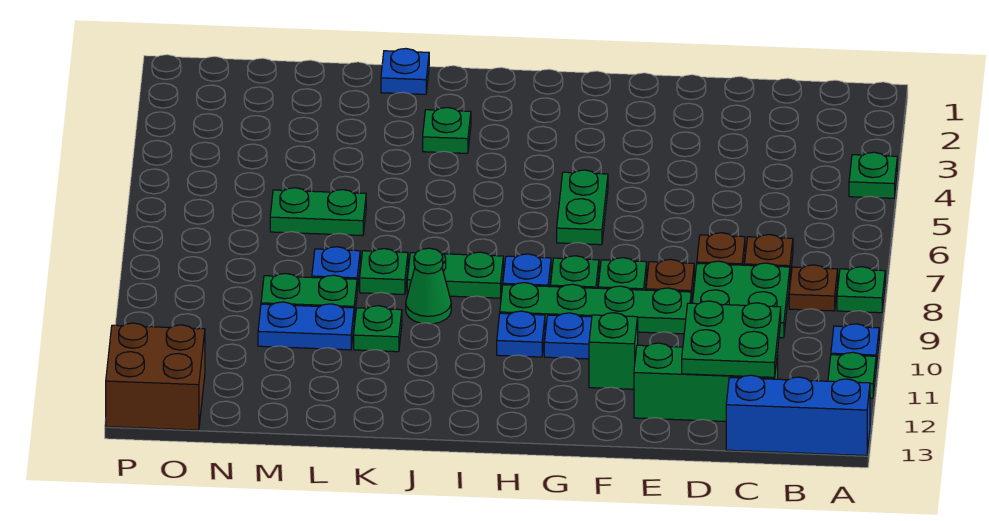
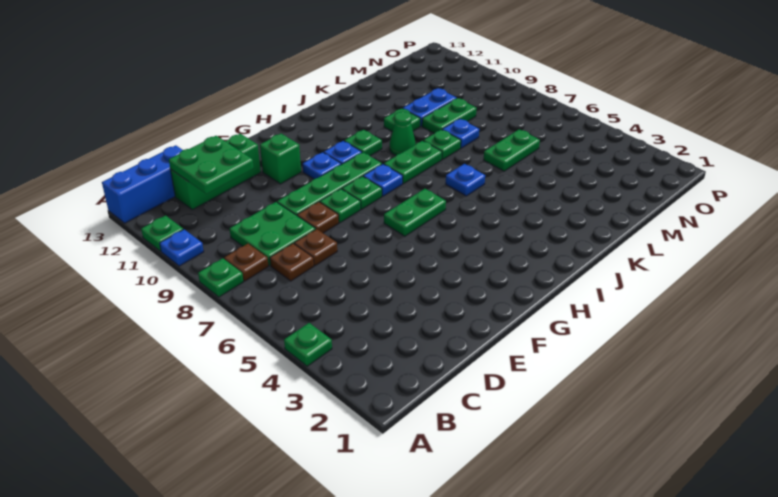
green 1x2 plate [557,170,608,245] -> green 1x2 plate turned to [384,189,446,236]
green 1x1 plate [423,107,471,153] -> green 1x1 plate moved to [344,130,382,156]
blue 1x1 plate [381,49,429,94] -> blue 1x1 plate moved to [446,164,485,196]
brown 2x2 brick [106,323,205,430] -> none

